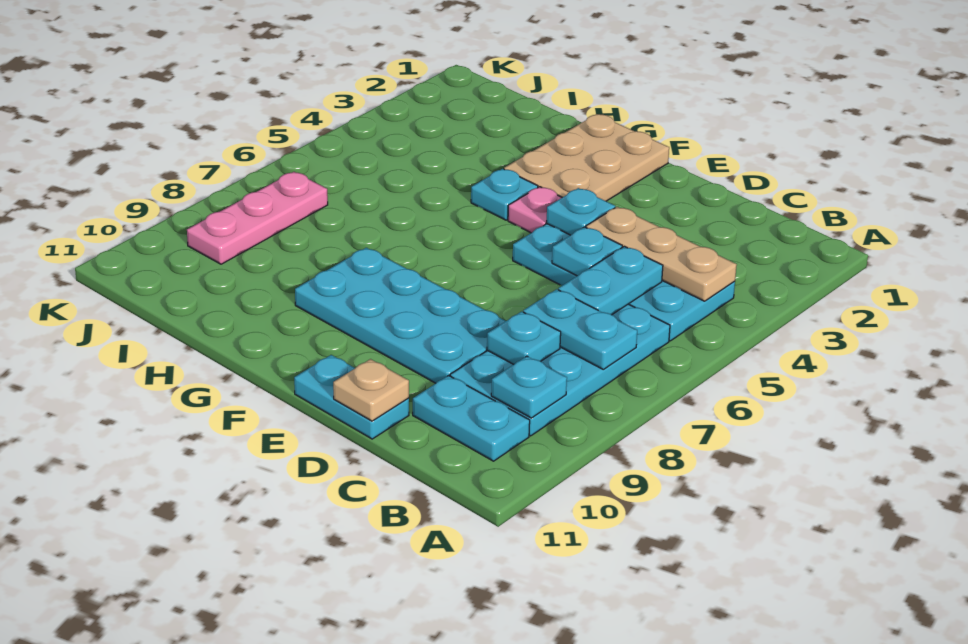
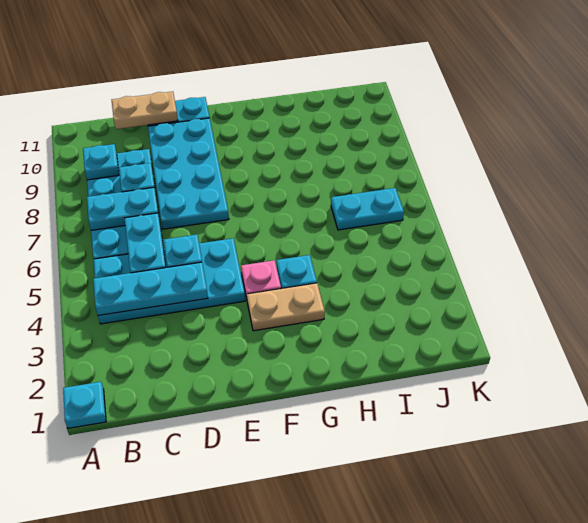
tan 1x3 plate [586,207,737,301] -> cyan 1x3 plate [93,262,208,315]
cyan 1x2 plate [413,375,530,461] -> cyan 1x2 plate moved to [331,188,404,230]
cyan 2x4 plate [295,248,506,383] -> cyan 2x4 plate turned to [148,118,229,229]
tan 1x1 plate [333,359,409,421] -> tan 1x2 plate [112,92,178,129]
cyan 1x1 plate [546,188,615,235] -> cyan 1x1 plate moved to [63,382,106,428]
tan 2x3 plate [504,114,669,201] -> tan 1x2 plate [247,283,325,331]
pink 1x3 plate [187,172,328,264] -> none

